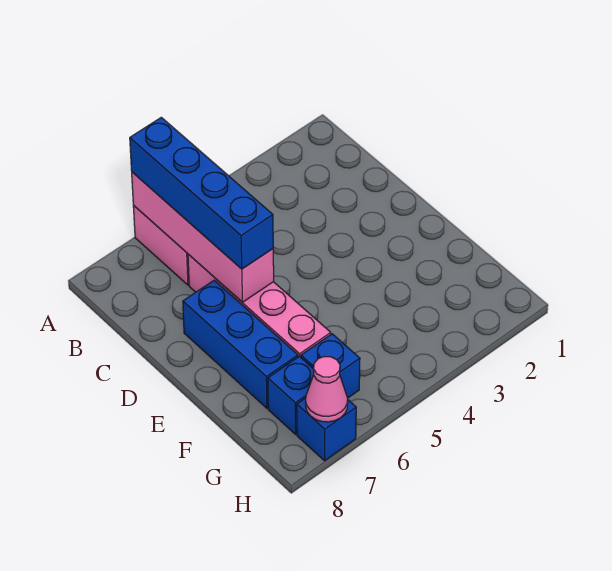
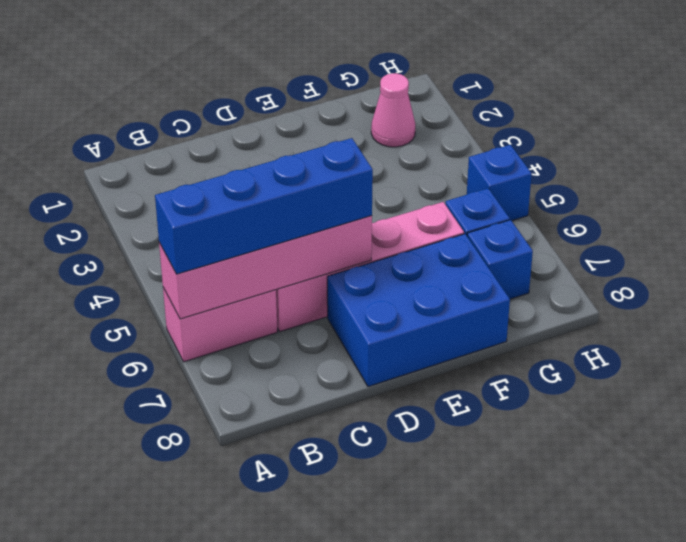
blue 1x3 brick [183,280,298,408] -> blue 2x3 brick [327,234,510,387]
blue 1x1 brick [297,398,356,461] -> blue 1x1 brick moved to [467,145,532,221]
pink 1x1 cone [306,357,348,422] -> pink 1x1 cone moved to [371,73,415,147]

